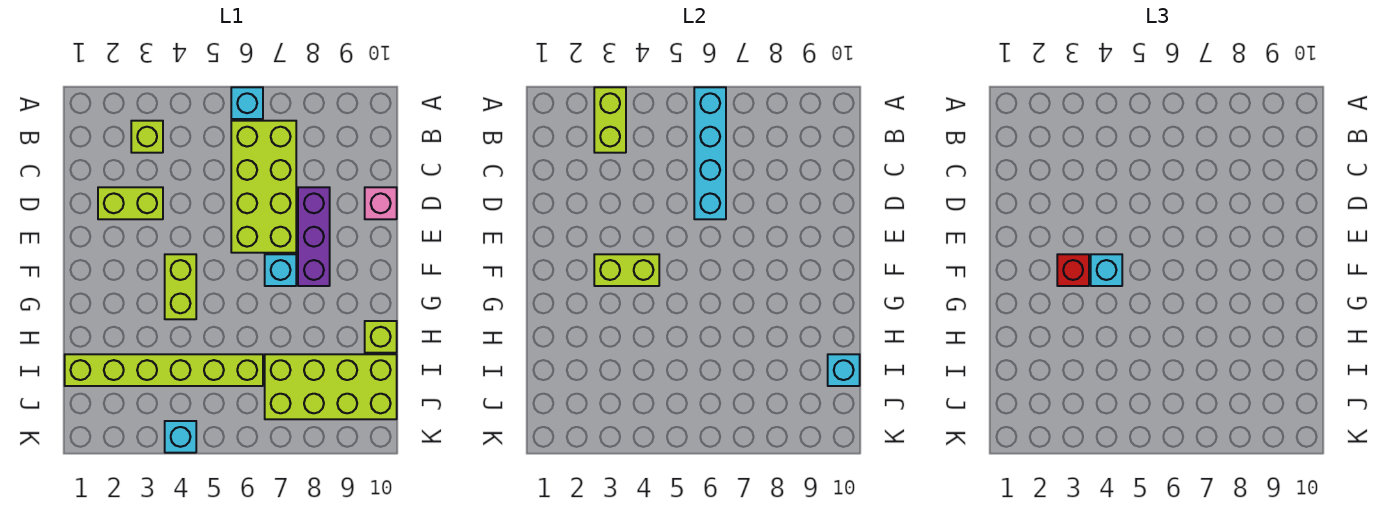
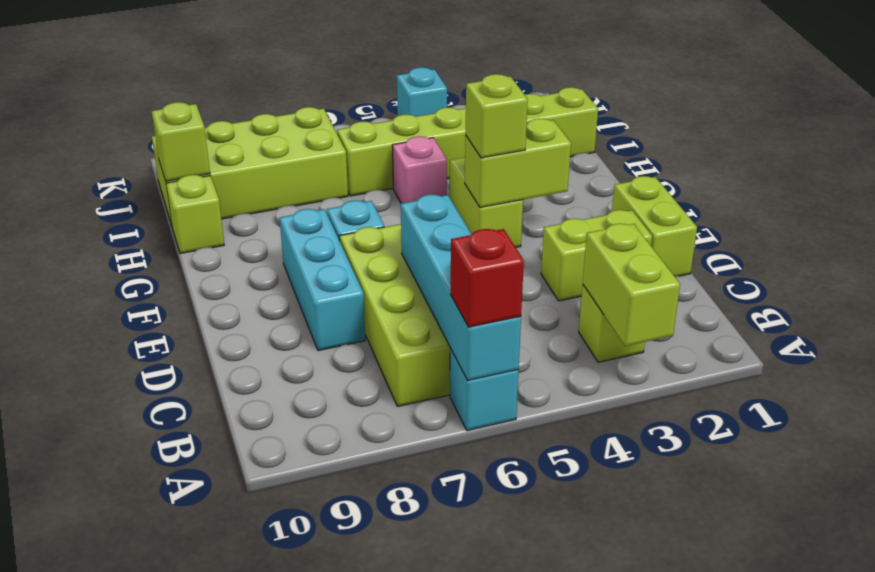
none -> lime 1x2 brick [612,176,697,277]
purple 1x3 brick [298,187,330,286] -> cyan 1x3 brick [280,209,365,351]
pink 1x1 brick [365,187,397,219] -> pink 1x1 brick moved to [392,136,447,203]
red 1x1 brick [1057,254,1089,286] -> red 1x1 brick moved to [451,229,524,327]
cyan 1x1 brick [1091,254,1122,286] -> lime 1x1 brick [466,74,528,158]
cyan 1x1 brick [828,354,860,386] -> lime 1x1 brick [152,102,210,181]

